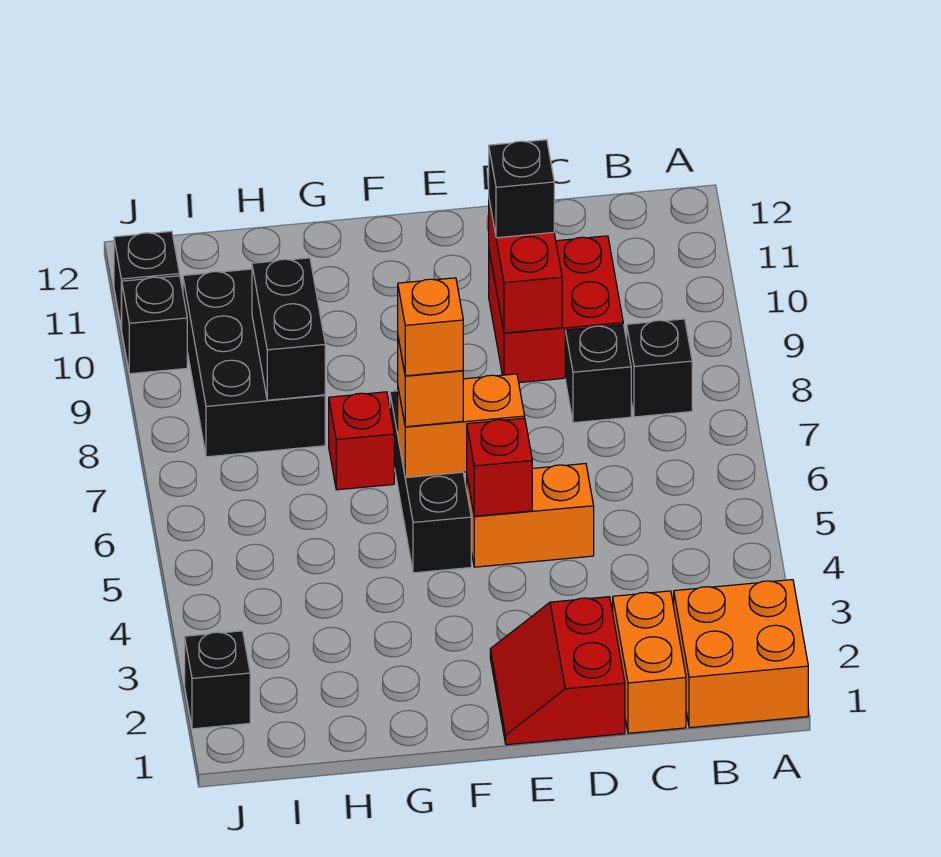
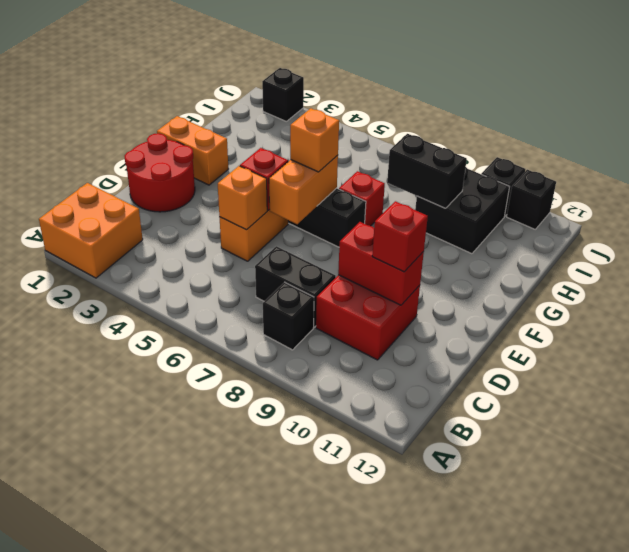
orange 1x2 brick [613,591,686,733] -> orange 1x2 brick moved to [157,116,228,185]
black 1x1 brick [565,325,631,423] -> black 1x2 brick [255,246,336,327]
red 2x2 slope [490,597,625,745] -> red 2x2 round brick [125,133,195,212]
black 1x1 brick [489,140,554,238] -> red 1x1 brick [372,201,428,272]
orange 1x1 brick [398,278,463,376] -> orange 1x1 brick moved to [218,166,267,230]
black 2x3 brick [183,269,325,457] -> black 2x2 brick [415,168,509,254]

